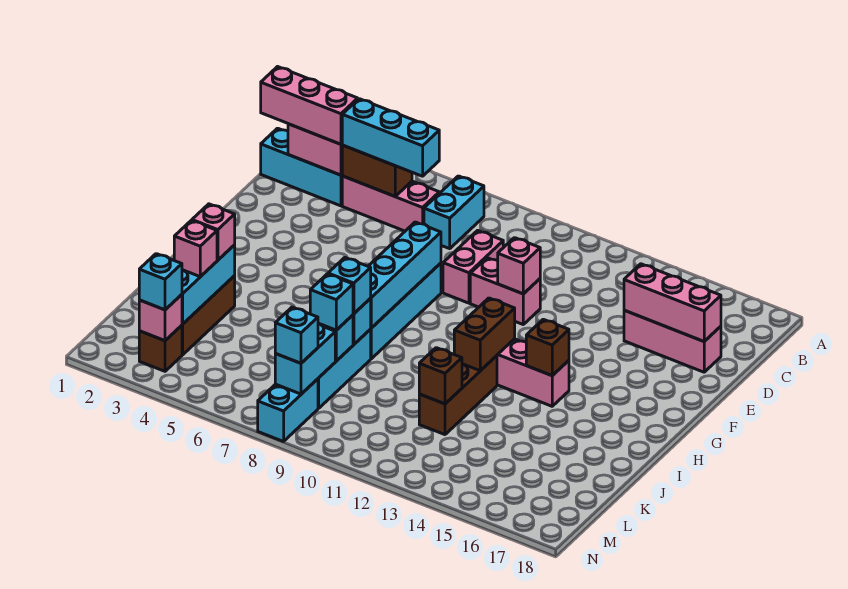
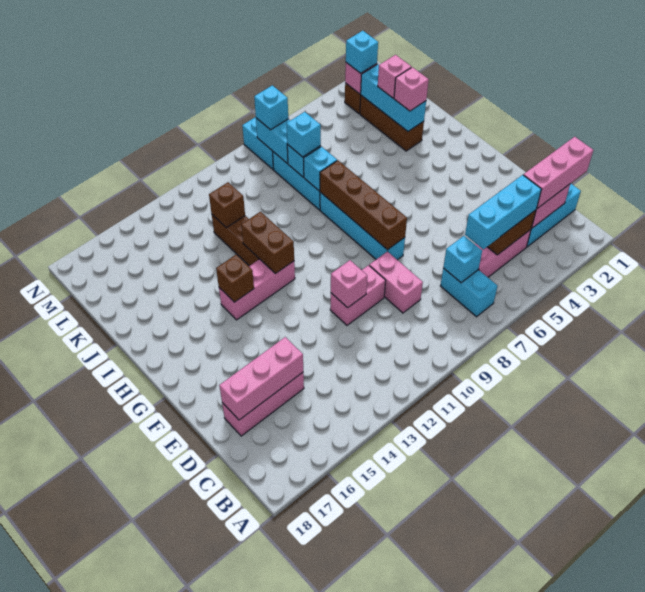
cyan 1x4 brick [368,222,441,328] -> brown 1x4 brick [320,161,407,250]
cyan 1x1 brick [328,258,371,314] -> cyan 1x1 brick moved to [443,236,482,283]

